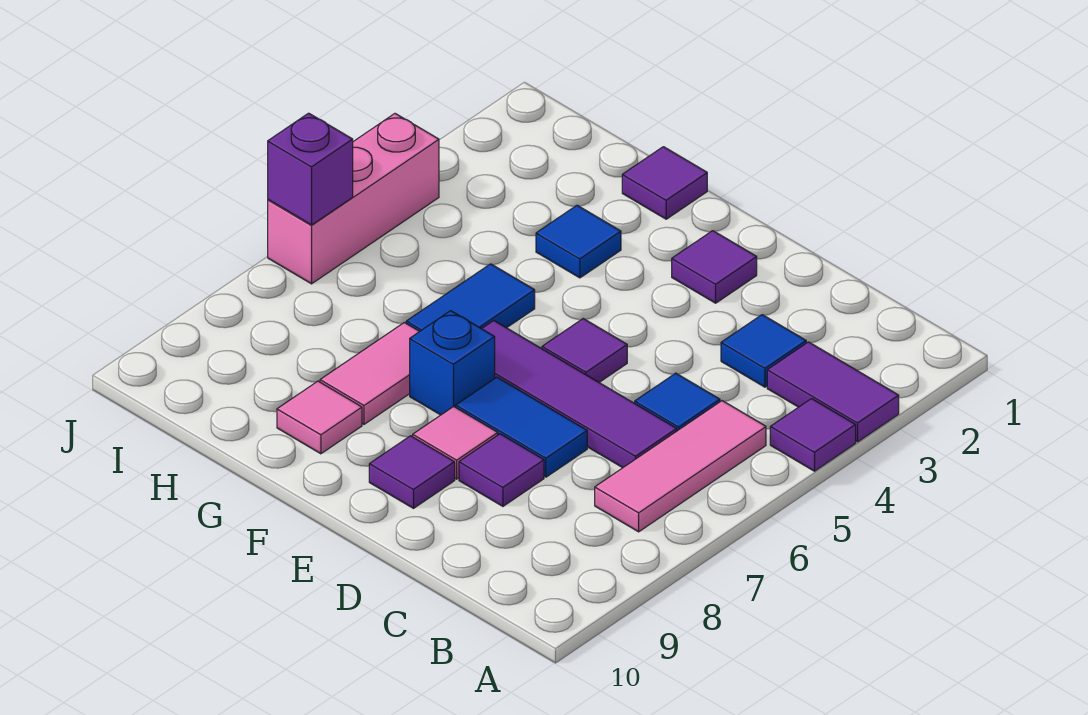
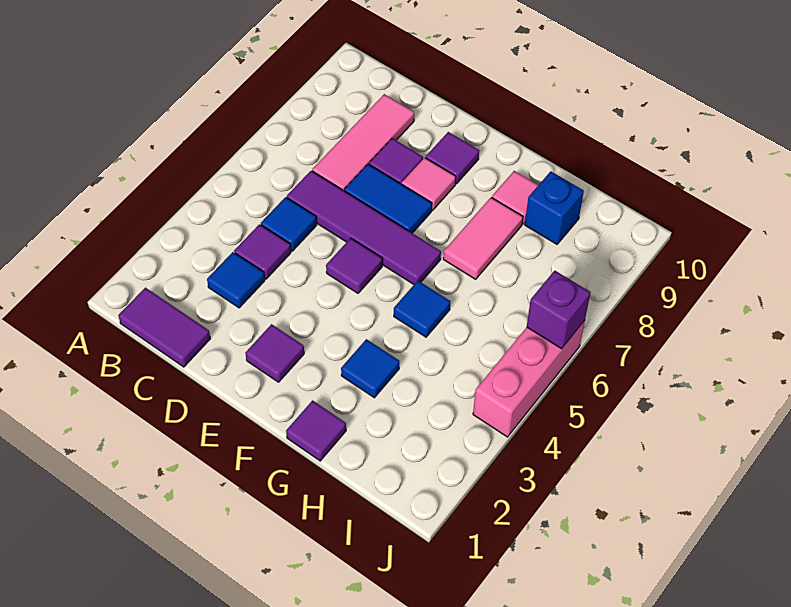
purple 1x2 tile [767,342,899,442] -> purple 1x2 tile moved to [118,288,210,367]
purple 1x1 tile [770,399,856,471] -> purple 1x1 tile moved to [234,224,291,279]
pink 1x3 tile [595,401,766,532] -> pink 1x3 tile moved to [312,94,414,191]
blue 1x1 brick [410,311,495,415] -> blue 1x1 brick moved to [525,171,584,244]
blue 1x2 tile [406,264,535,331] -> blue 1x1 tile [394,281,451,337]

